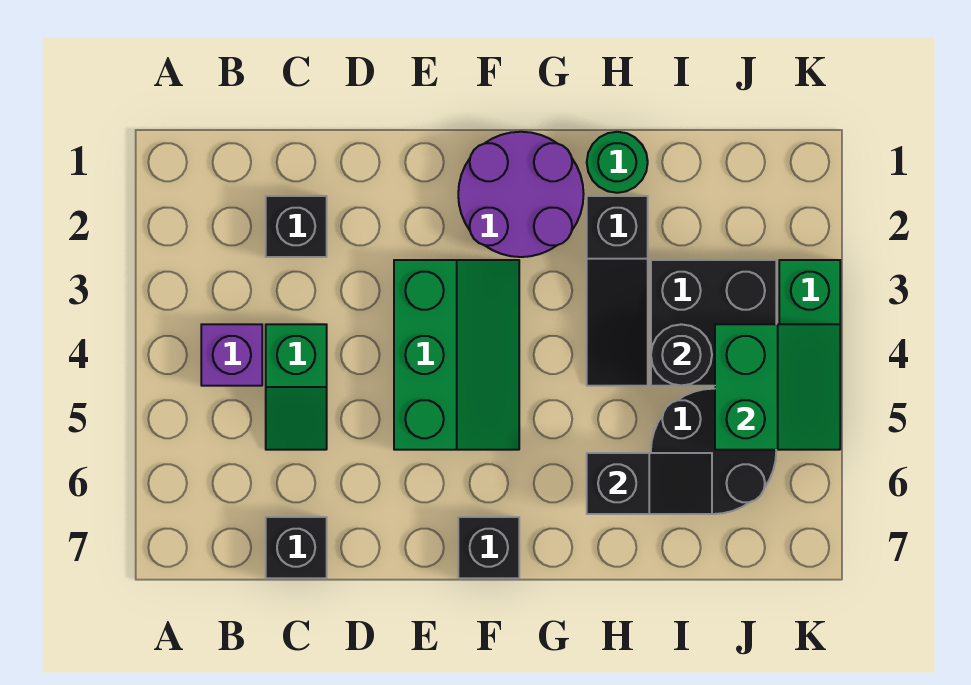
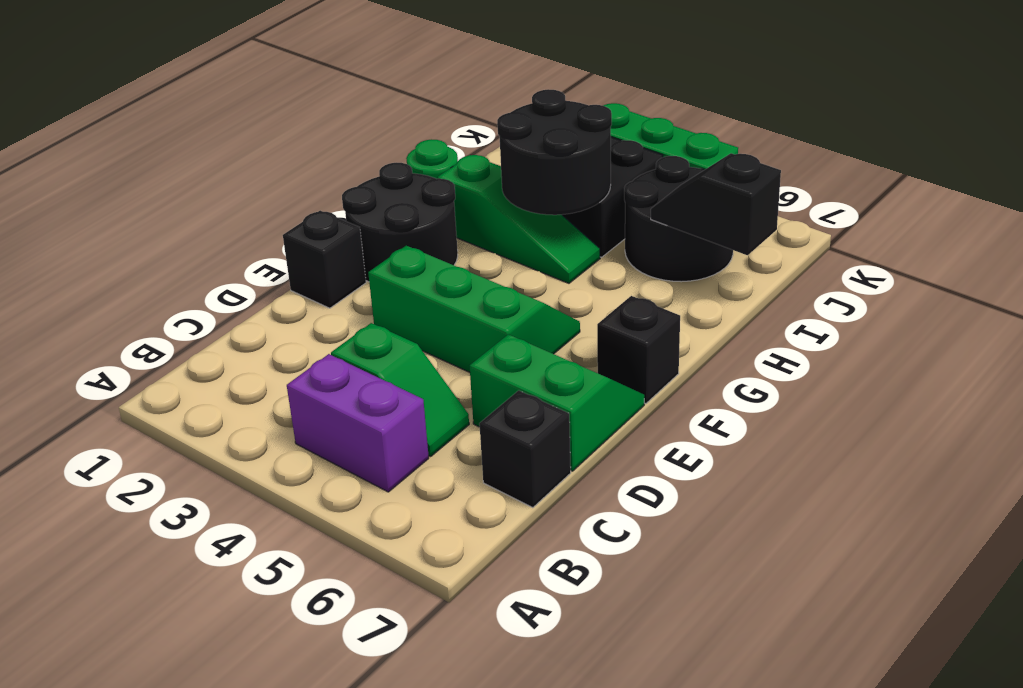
purple 1x1 brick [201,324,262,386] -> purple 1x2 brick [287,354,429,492]
black 1x1 brick [266,196,327,257] -> black 1x1 brick moved to [283,211,366,308]
purple 2x2 round brick [458,132,584,257] -> black 2x2 round brick [342,163,458,282]
black 1x3 slope [587,196,648,386] -> green 1x3 slope [437,155,600,283]
black 1x2 slope [587,453,712,514] -> black 1x2 slope turned to [651,153,781,255]
black 1x1 round brick [651,324,712,386] -> black 2x2 round brick [497,89,612,215]
green 2x2 slope [715,324,840,450] -> green 2x2 slope moved to [470,334,644,471]

